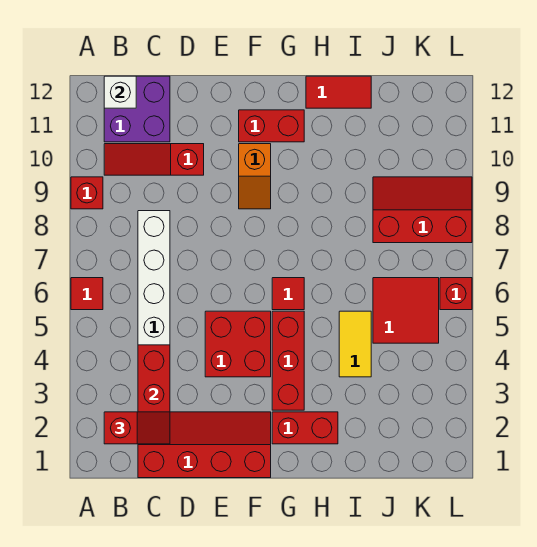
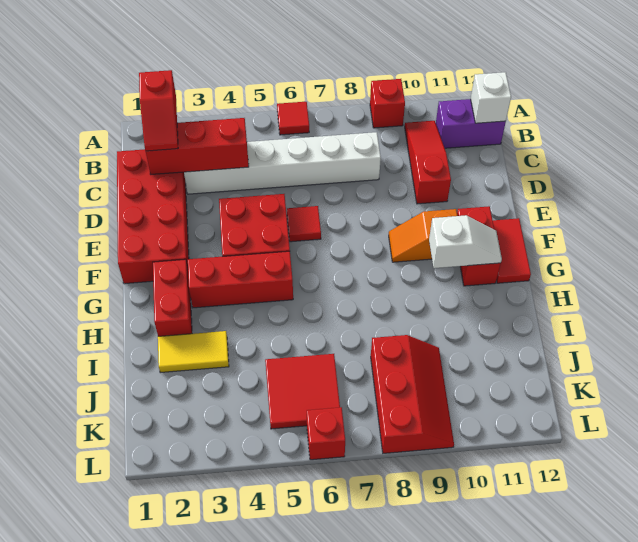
purple 2x2 brick [104,76,170,142] -> purple 1x2 brick [436,99,506,148]
red 2x4 slope [138,412,271,478] -> red 2x4 brick [117,149,189,284]
red 1x1 tile [272,278,304,310] -> red 1x1 tile moved to [287,206,321,242]
none -> white 1x2 slope [429,215,502,268]
red 1x2 tile [306,76,371,108] -> red 1x2 tile moved to [493,218,531,283]
yellow 1x2 tile [339,311,371,377] -> yellow 1x2 tile moved to [158,331,229,373]

